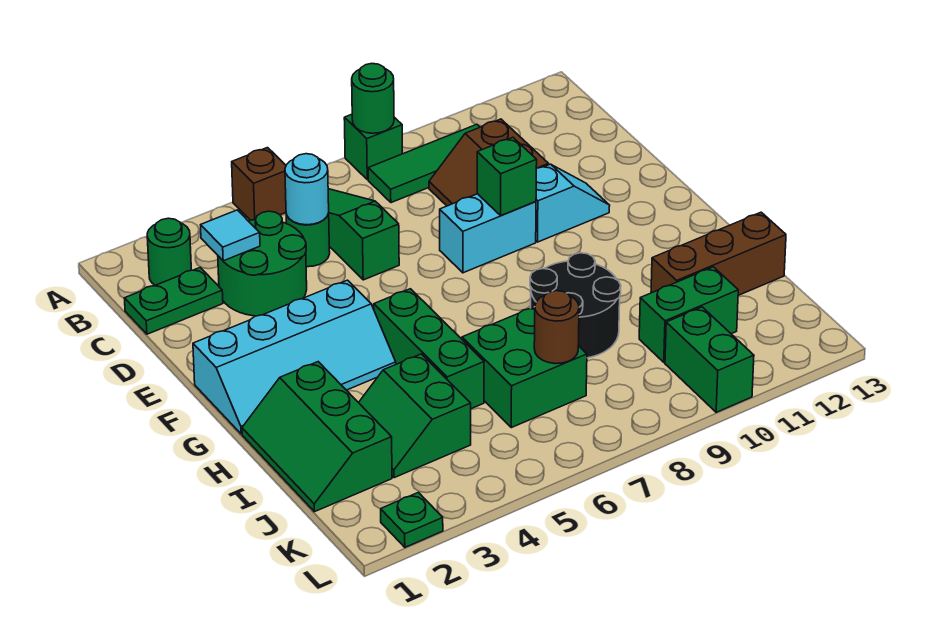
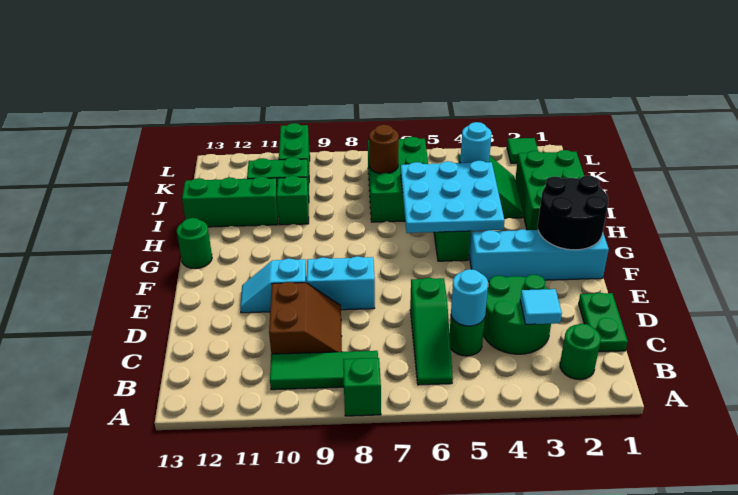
brown 1x1 brick [232,148,286,220] -> none
green 1x1 round brick [352,64,394,133] -> green 1x1 round brick moved to [177,218,212,269]
green 1x2 plate [124,268,223,334] -> green 1x2 plate turned to [579,293,628,352]
green 1x1 brick [477,137,537,216] -> green 1x1 brick moved to [277,176,309,225]
none -> cyan 3x3 plate [401,160,504,233]
green 2x3 slope [242,362,392,512] -> green 2x3 brick [515,150,584,230]
black 2x2 round brick [530,253,621,358] -> black 2x2 round brick moved to [538,176,608,250]
green 2x2 brick [462,307,587,428] -> green 2x3 brick [368,137,428,222]
brown 1x3 brick [651,212,786,295] -> green 1x3 brick [182,177,278,227]
none -> cyan 1x1 round brick [460,122,492,163]
green 1x1 plate [381,492,443,547] -> green 1x1 tile [507,138,538,163]

